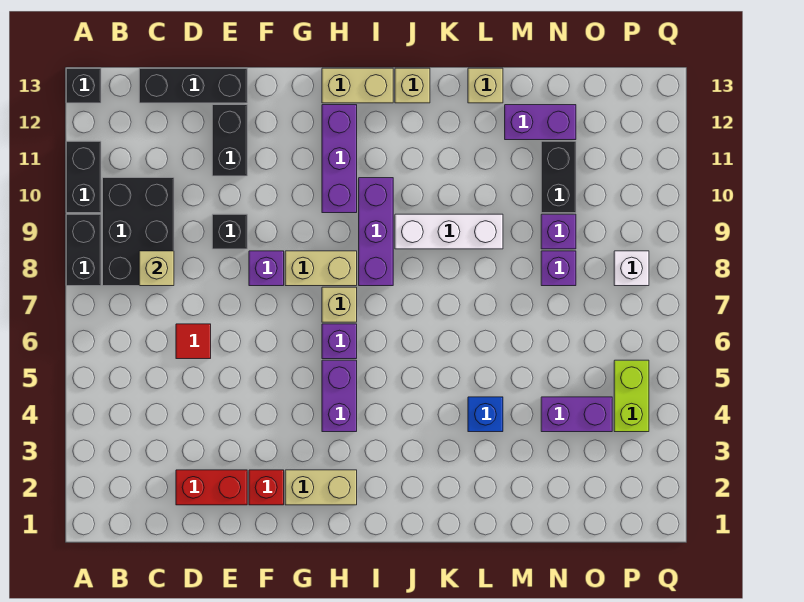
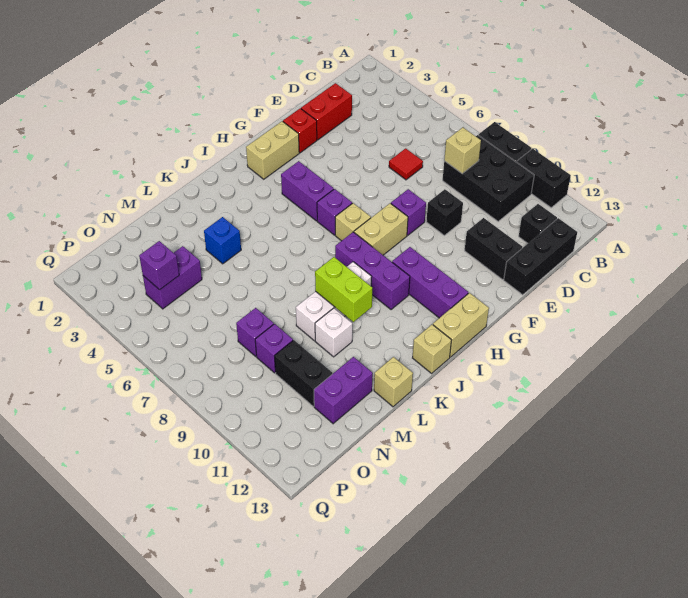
black 1x1 brick [66,68,101,103] -> black 1x1 brick moved to [519,204,557,243]
none -> purple 1x1 brick [139,241,179,290]
lime 1x2 brick [614,360,649,432] -> lime 1x2 brick moved to [315,257,372,322]
white 1x1 brick [614,251,649,286] -> white 1x1 brick moved to [315,308,352,357]

